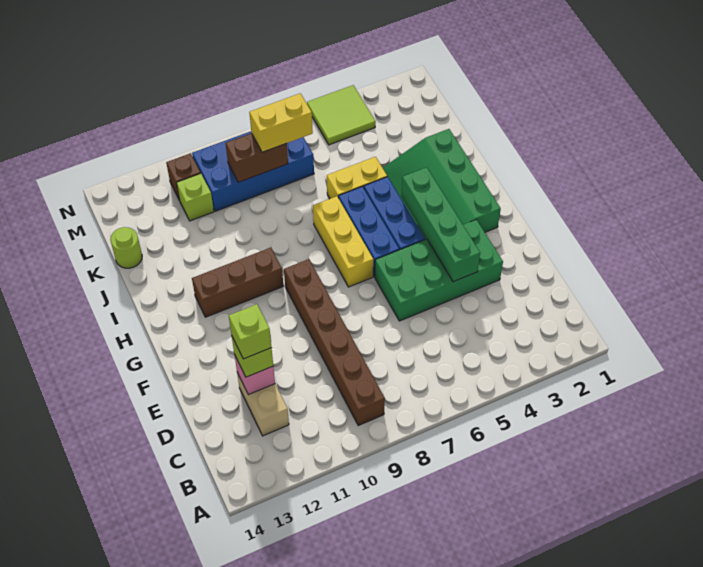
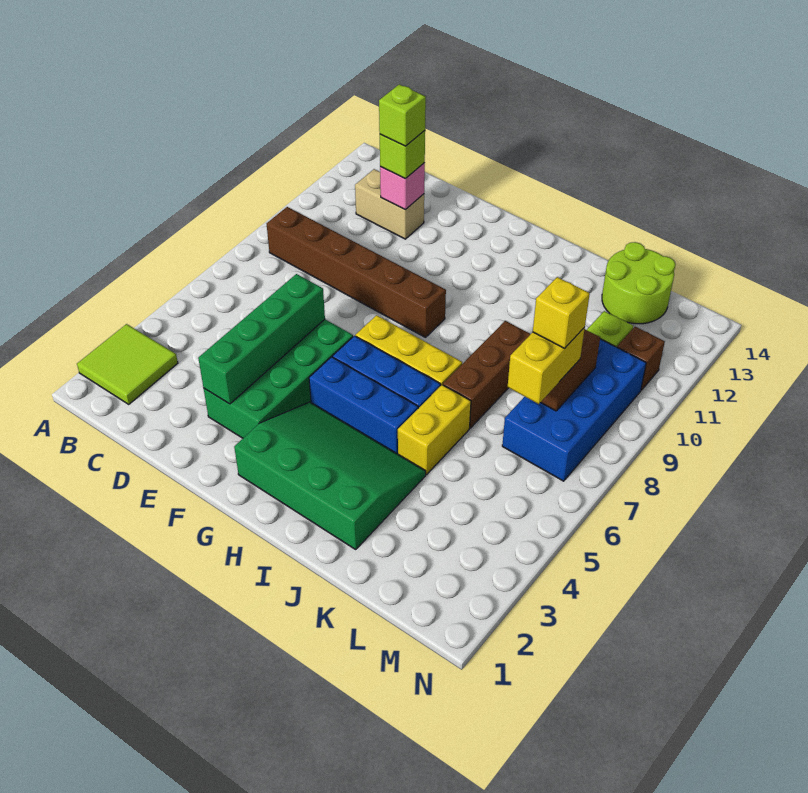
green 1x4 brick [401,167,480,282] -> green 1x4 brick turned to [198,274,325,404]
brown 1x3 brick [192,248,283,317] -> brown 1x3 brick moved to [443,321,530,428]
lime 1x1 round brick [110,227,142,268] -> lime 2x2 round brick [602,242,675,324]
none -> yellow 1x1 brick [533,277,590,348]
lime 2x2 tile [307,85,376,145] -> lime 2x2 tile moved to [77,324,178,404]

